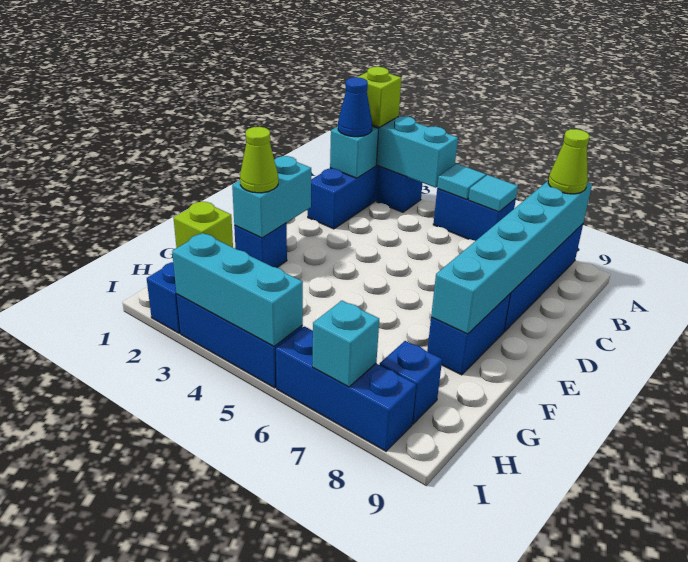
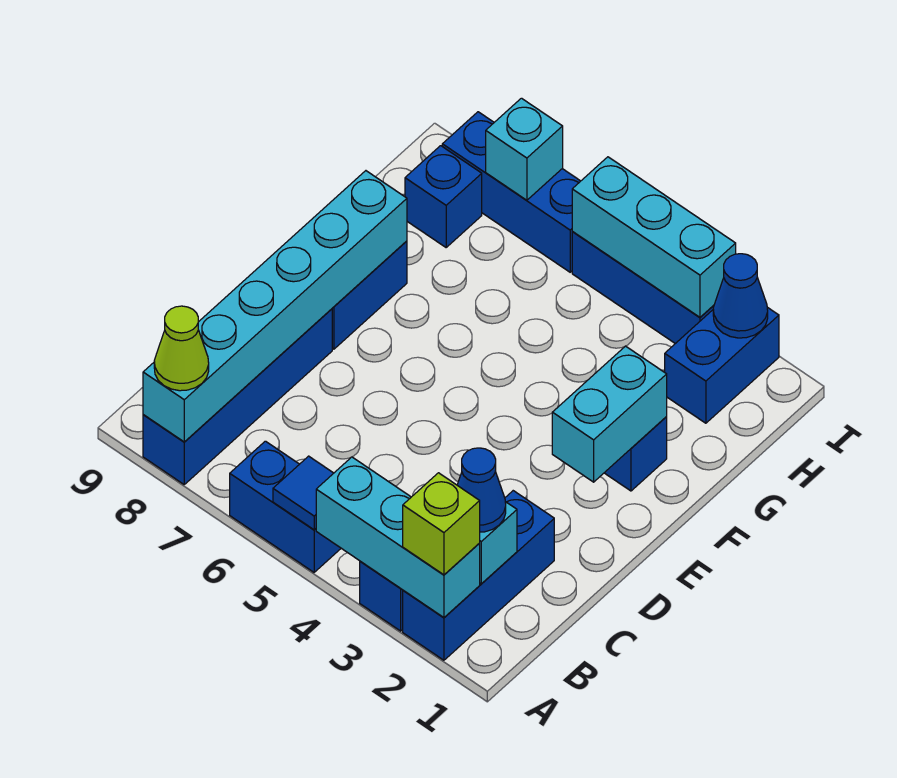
cyan 1x1 tile [437,164,486,200] -> blue 1x1 tile [273,456,333,530]
cyan 1x1 tile [468,175,518,212] -> none
lime 1x1 cone [240,127,278,193] -> none
lime 1x1 brick [173,201,233,248] -> none
none -> blue 1x1 cone [713,254,768,338]

